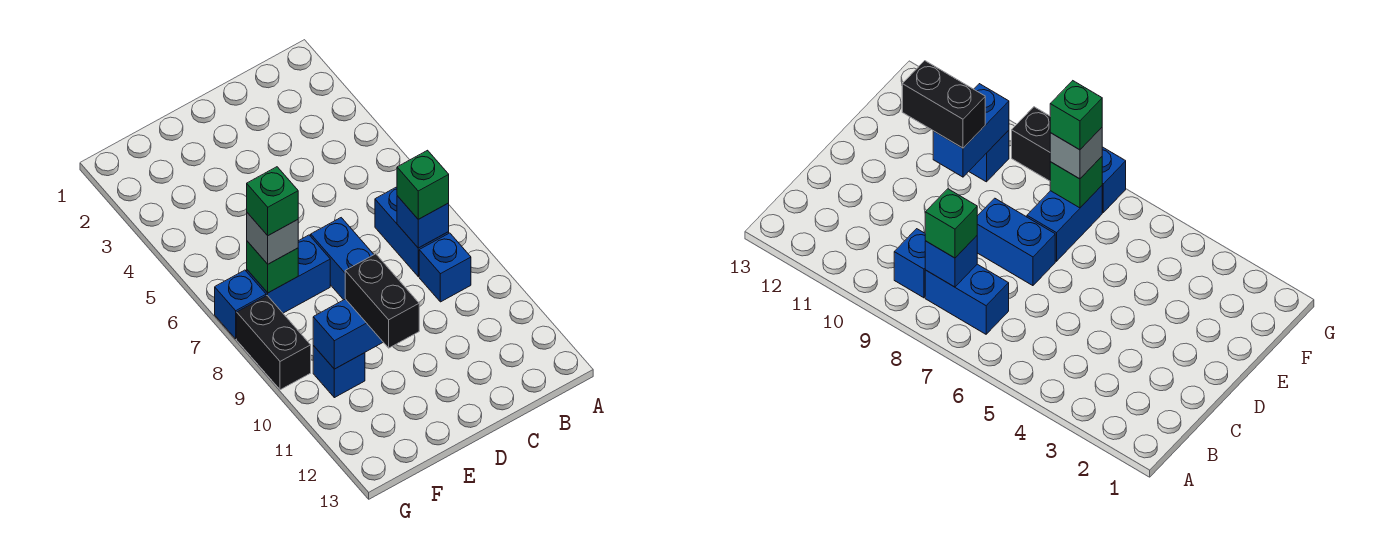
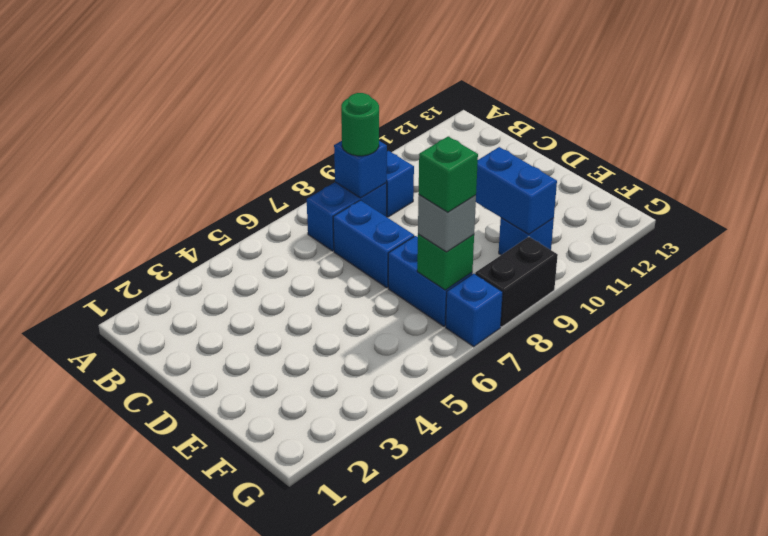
green 1x1 brick [397,150,449,219] -> green 1x1 round brick [341,93,379,156]
blue 1x2 brick [311,218,374,300] -> blue 1x2 brick turned to [333,200,414,288]
black 1x2 brick [345,254,419,348] -> none

